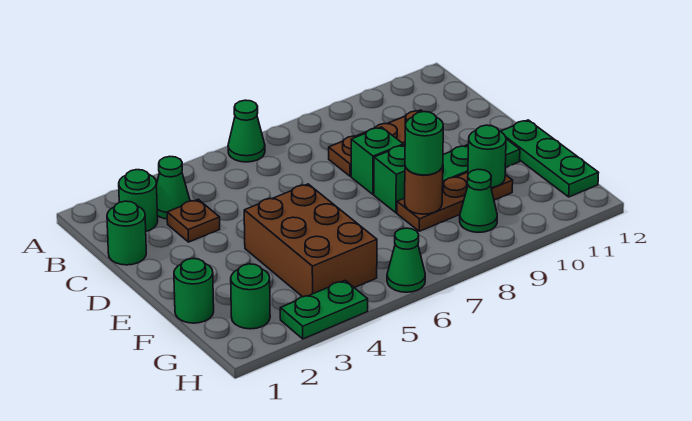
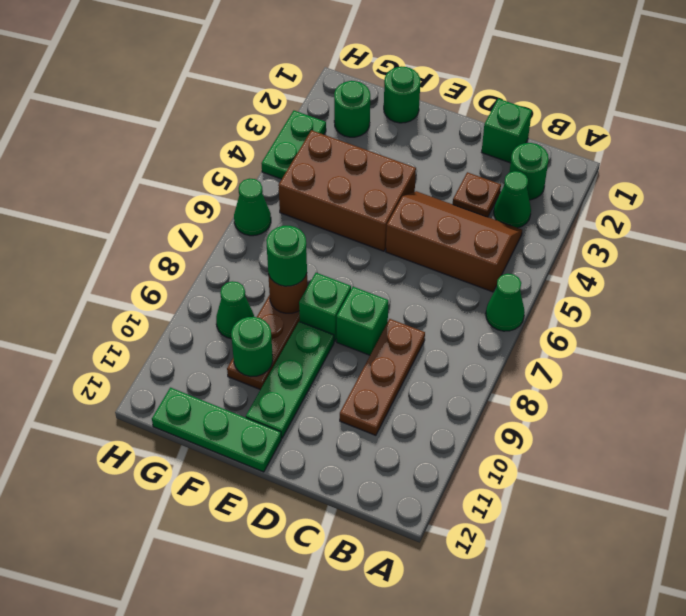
none -> brown 2x3 slope [386,191,522,292]
green 1x1 round brick [107,201,146,265] -> green 1x1 brick [482,99,532,163]

